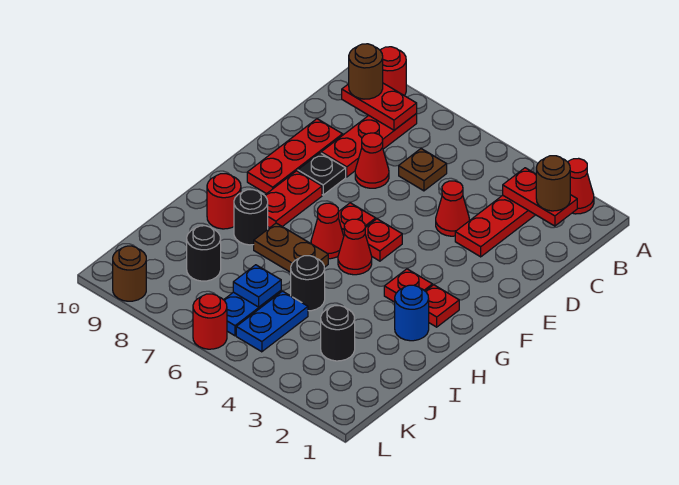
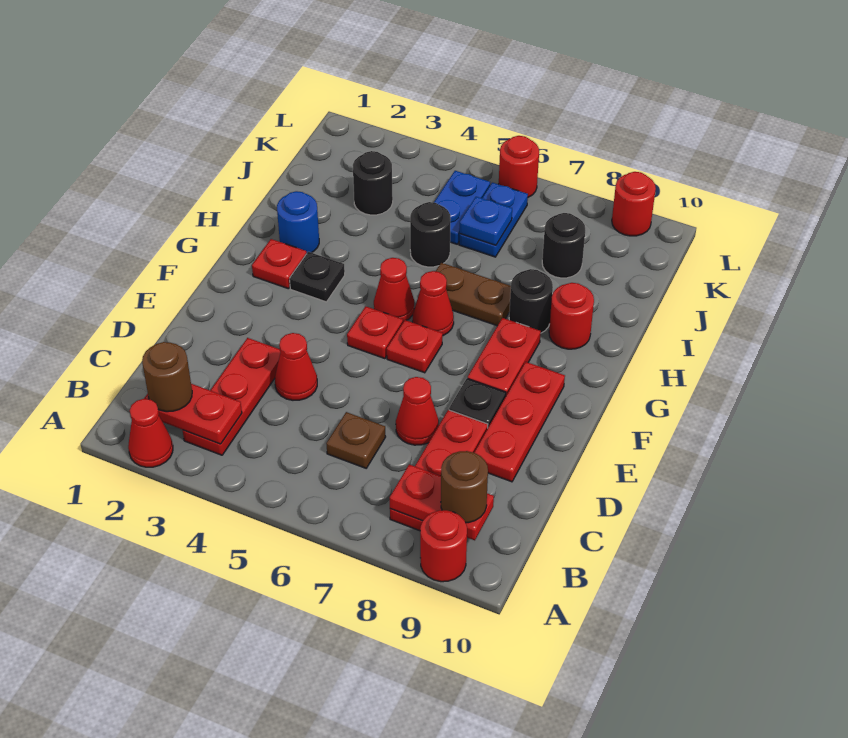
red 1x1 plate [384,269,432,302] -> black 1x1 plate [290,252,345,302]
brown 1x1 round brick [113,246,146,301] -> red 1x1 round brick [612,172,656,236]

